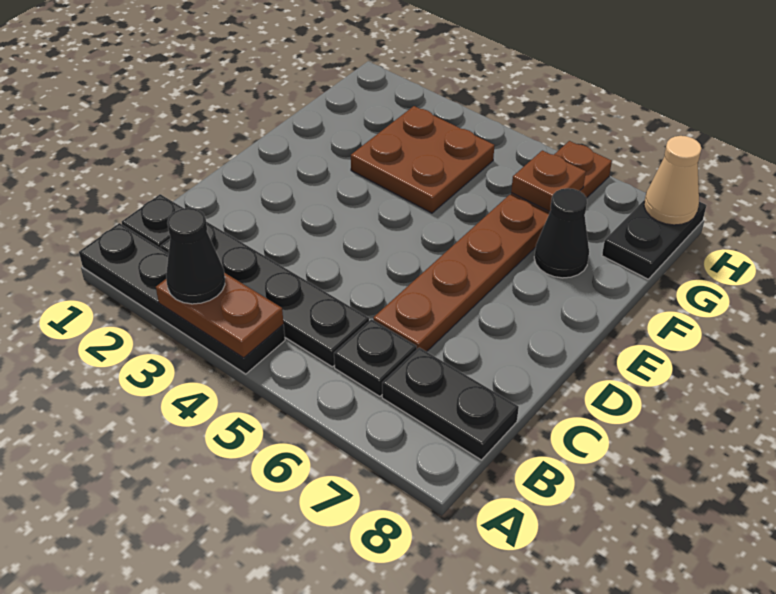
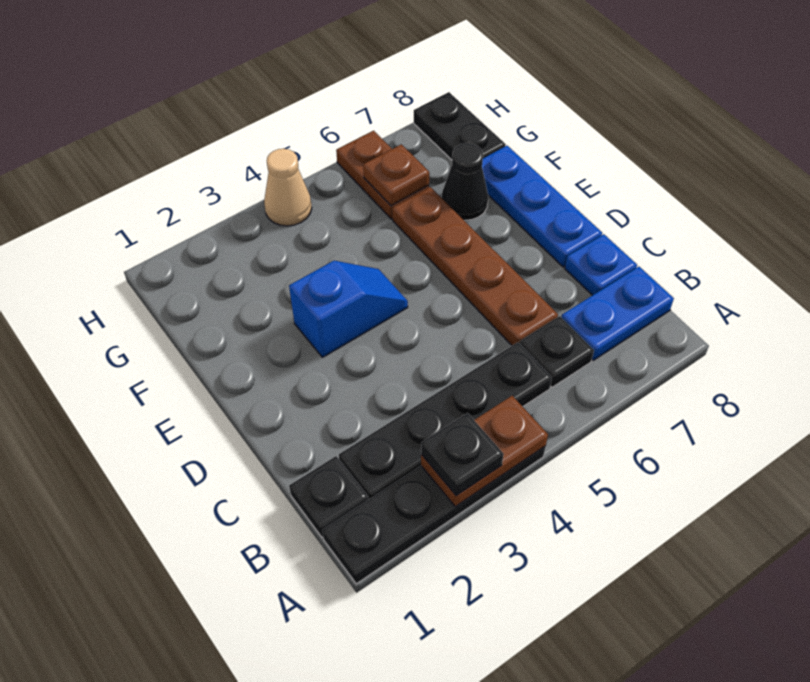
black 1x1 cone [166,208,225,304] -> black 1x1 plate [421,413,504,496]
black 1x2 plate [382,348,519,460] -> blue 1x2 plate [561,267,674,360]
none -> blue 1x1 plate [565,234,637,295]
none -> blue 1x3 plate [482,146,602,267]
none -> blue 1x2 slope [289,261,408,357]
brown 2x2 plate [351,106,494,213] -> none
tan 1x1 cone [644,136,702,225] -> tan 1x1 cone moved to [264,149,312,226]

